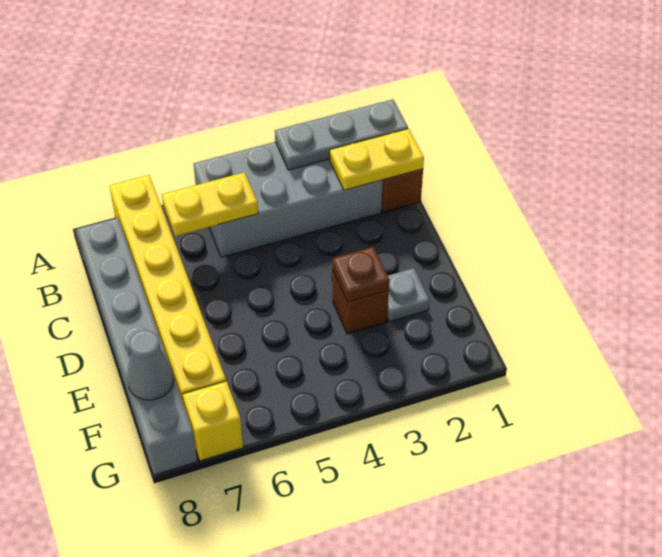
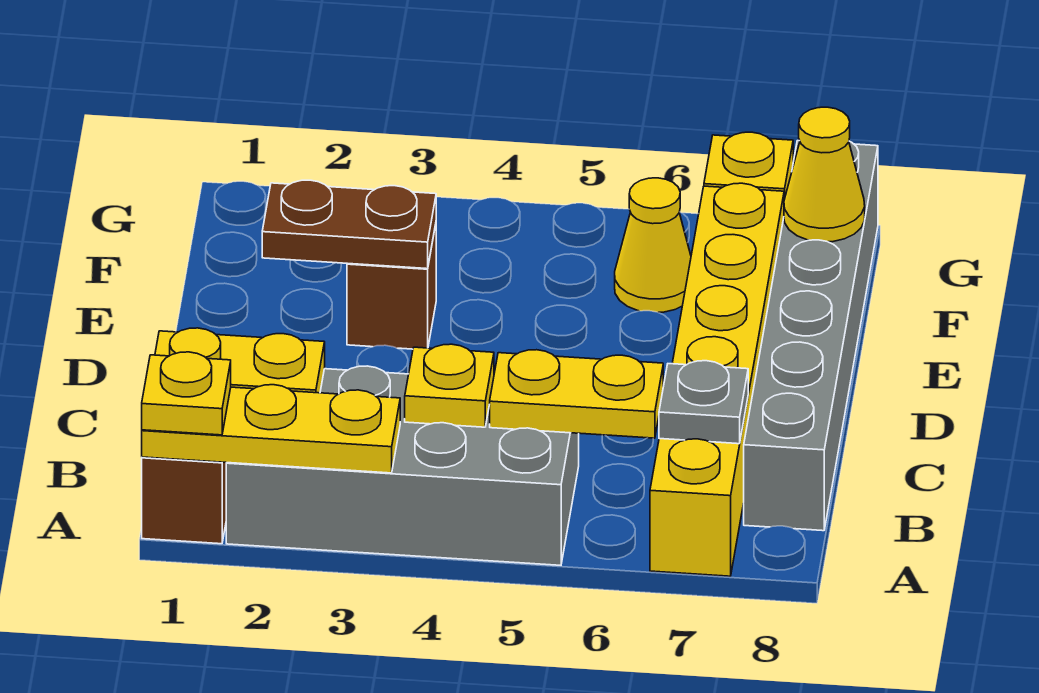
grey 1x3 plate [275,99,408,170] -> yellow 1x3 plate [142,385,400,473]
none -> yellow 1x1 plate [142,352,231,435]
none -> yellow 1x1 plate [405,344,494,427]
grey 1x1 plate [387,268,430,322] -> grey 1x1 plate moved to [659,361,748,444]
brown 1x1 plate [333,247,389,302] -> brown 1x2 plate [262,180,436,269]
none -> yellow 1x1 cone [615,178,691,312]
grey 1x1 cone [127,330,174,400] -> yellow 1x1 cone [784,107,865,242]

